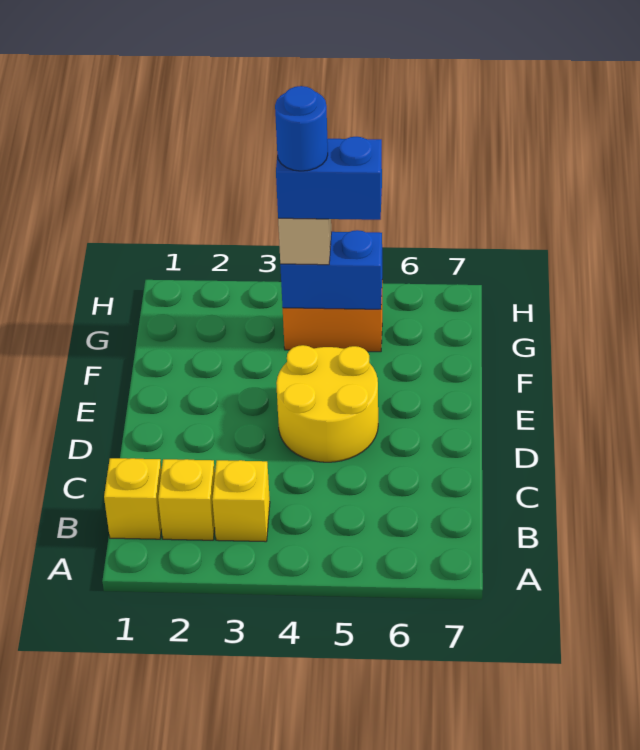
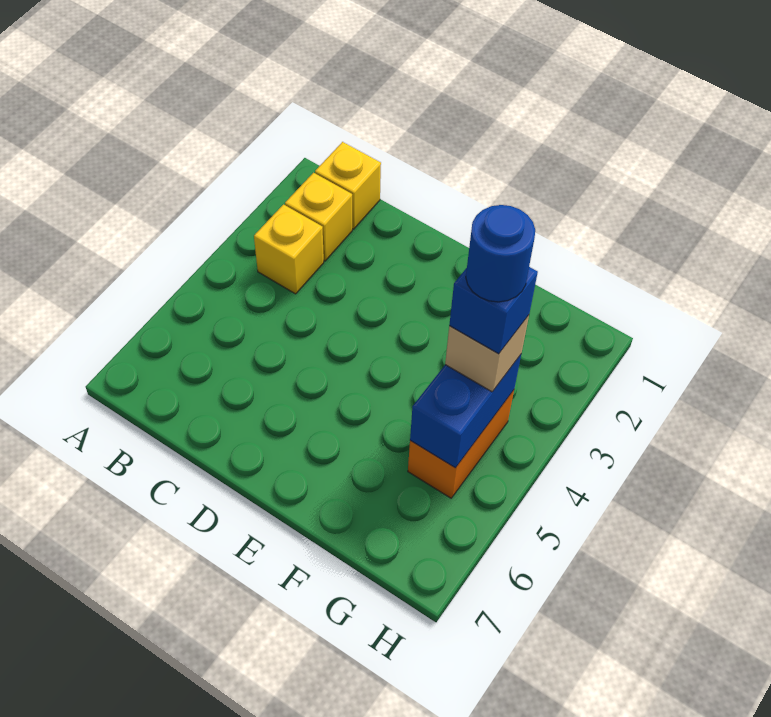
yellow 2x2 round brick [276,345,378,462] -> none
blue 1x2 brick [276,137,382,220] -> blue 1x1 brick [449,267,538,354]

